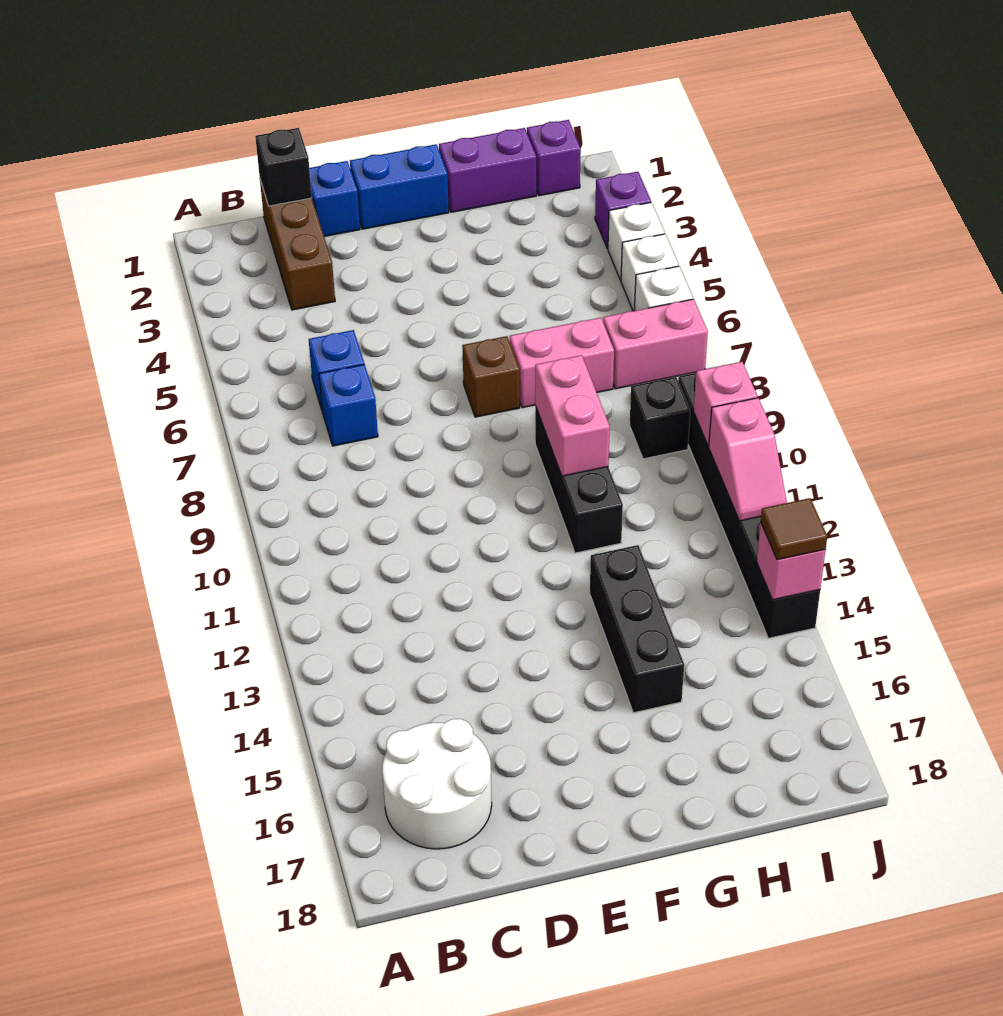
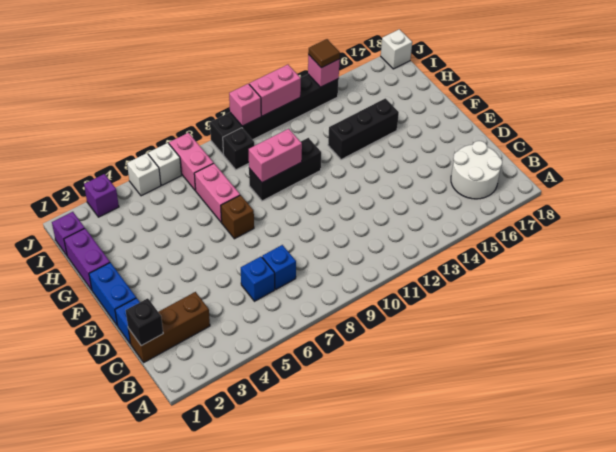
white 1x1 brick [608,202,665,280] -> white 1x1 brick moved to [381,29,412,69]
pink 1x2 slope [709,398,787,521] -> pink 1x2 brick [249,65,301,116]

